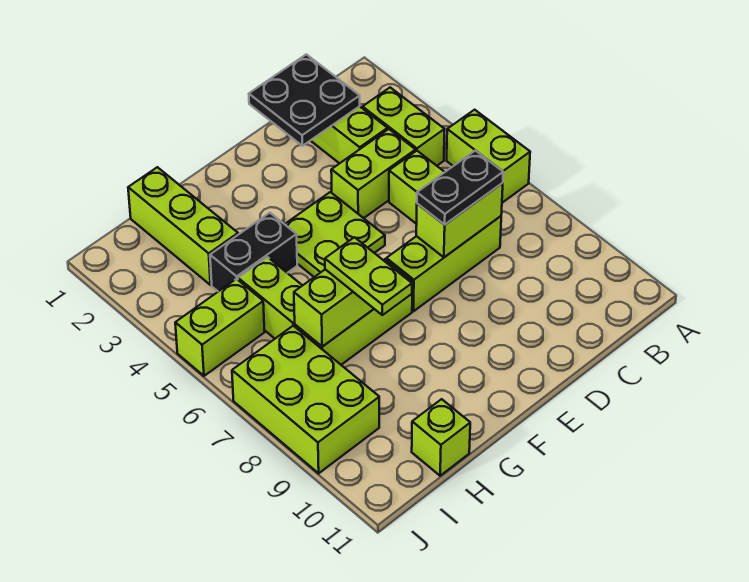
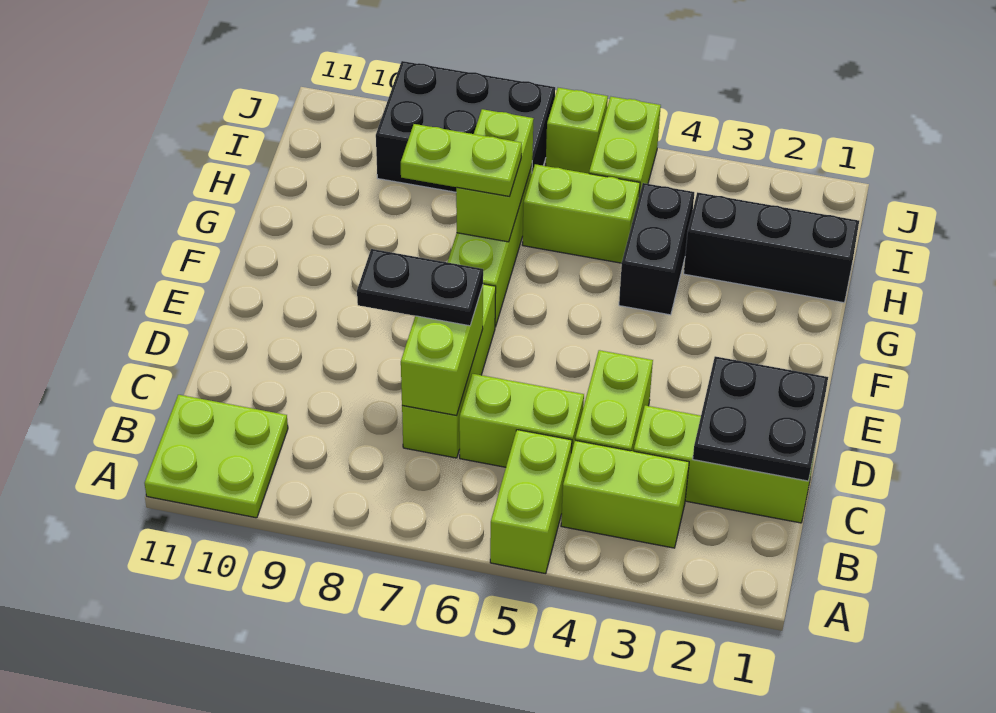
lime 1x2 brick [447,110,530,203] -> lime 1x2 brick turned to [490,430,572,574]
black 1x2 plate [417,151,503,225] -> black 1x2 plate turned to [357,249,483,326]
lime 2x2 plate [285,192,385,277] -> lime 2x2 plate moved to [145,395,288,518]
lime 1x3 brick [128,167,238,285] -> black 1x3 brick [684,192,859,303]
lime 1x1 brick [412,399,470,476] -> lime 1x1 brick moved to [546,88,608,174]
lime 2x3 brick [232,326,379,473] -> black 2x3 brick [376,61,555,192]

